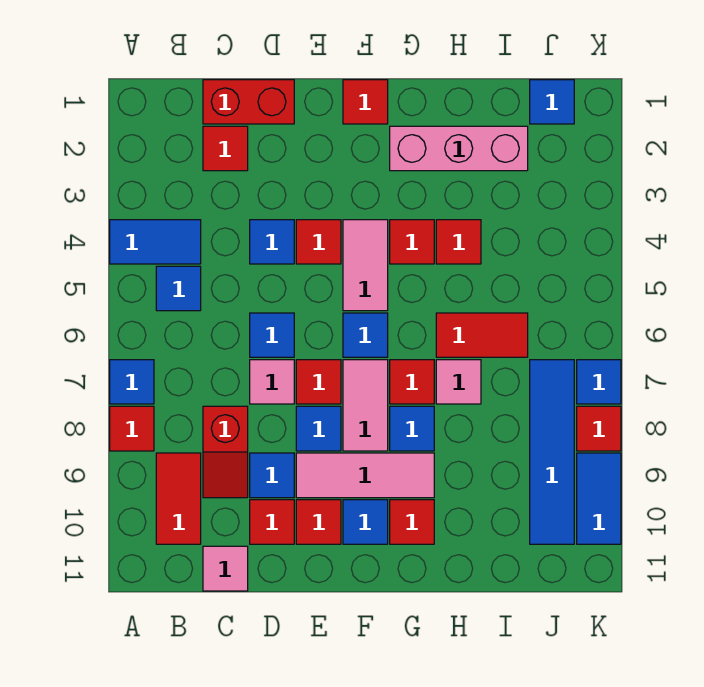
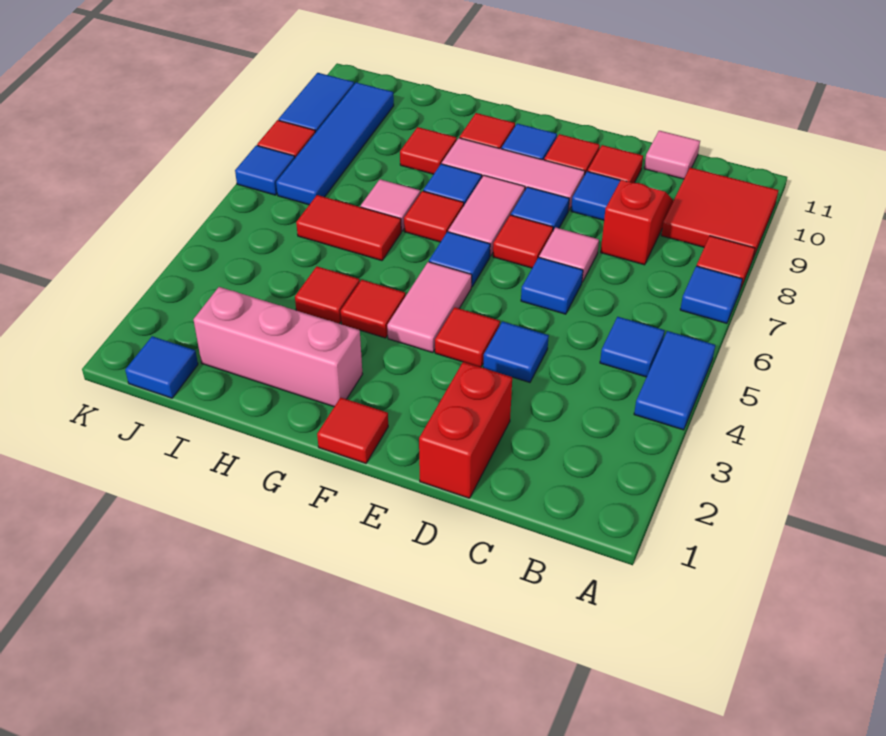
blue 1x2 tile [110,220,201,264] -> blue 1x2 tile turned to [634,331,715,430]
red 1x2 tile [156,453,201,544] -> red 2x2 tile [661,168,778,258]
red 1x2 brick [203,80,294,124] -> red 1x2 brick turned to [419,362,512,498]
red 1x1 tile [203,126,248,171] -> red 1x1 tile moved to [400,127,457,174]

